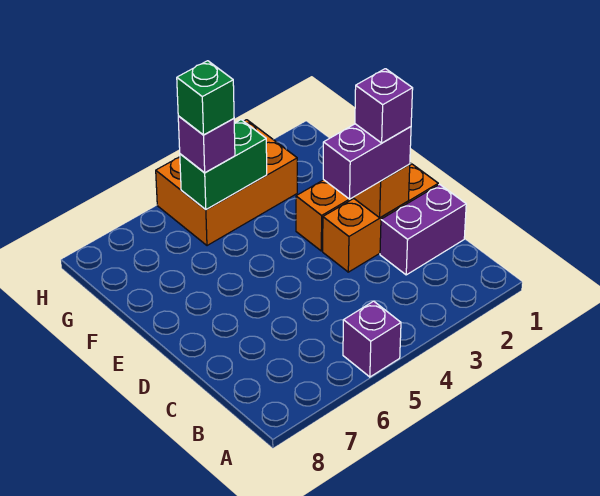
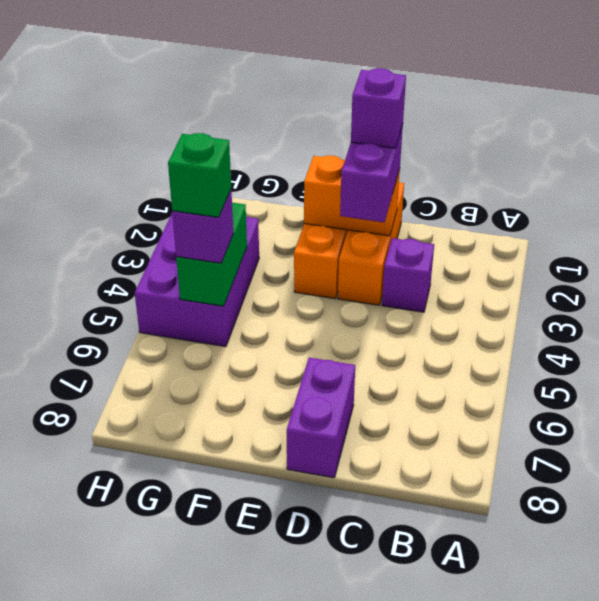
purple 1x1 brick [343,301,401,377] -> purple 1x1 brick moved to [382,238,434,312]
purple 1x2 brick [380,184,466,275] -> purple 1x2 brick moved to [287,358,355,478]
orange 2x3 brick [156,120,297,246] -> purple 2x3 brick [135,214,259,347]

